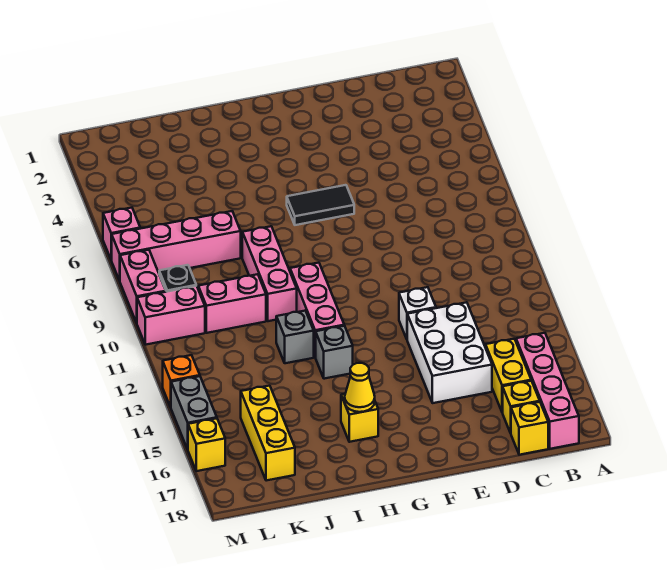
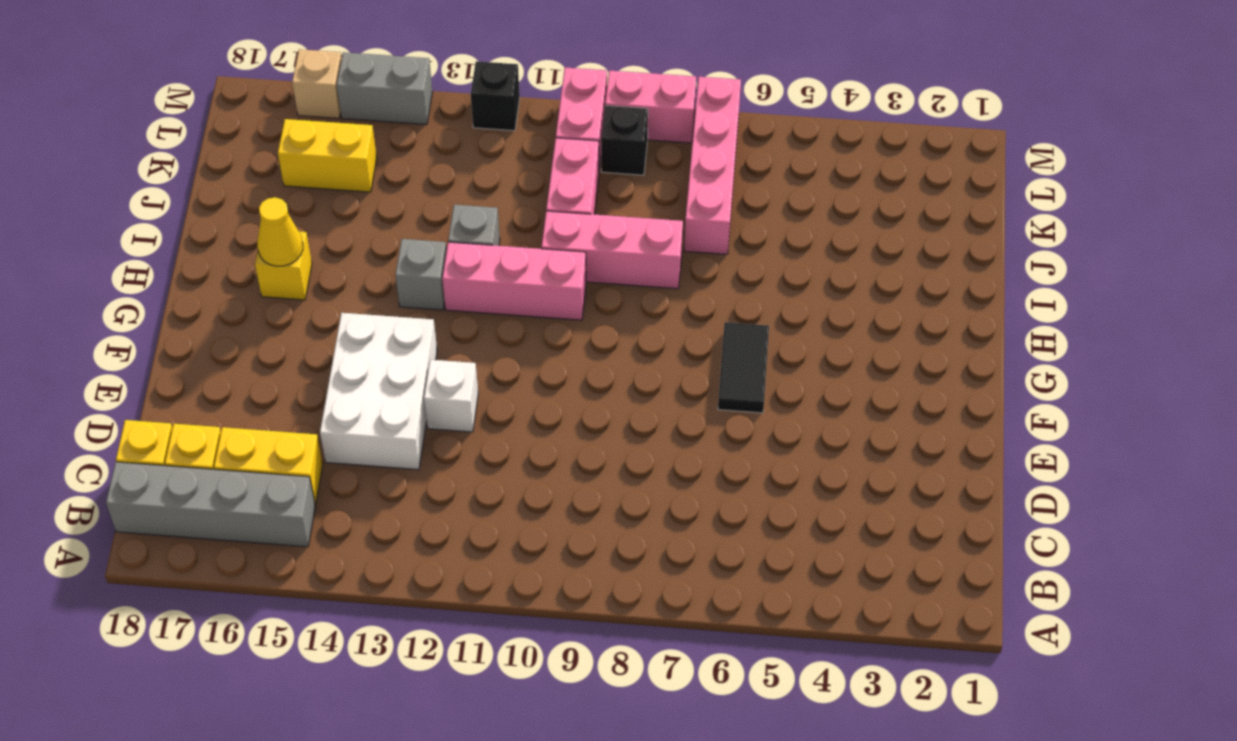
pink 1x4 brick [516,333,579,449] -> grey 1x4 brick [106,462,315,547]
white 2x3 brick [407,302,492,403] -> white 2x3 brick turned to [320,313,437,470]
yellow 1x3 brick [241,386,295,481] -> yellow 1x2 brick [278,119,377,192]
pink 1x1 brick [103,208,140,260] -> none
none -> black 1x1 brick [471,61,520,131]
orange 1x1 brick [163,355,200,407] -> none
yellow 1x1 brick [188,418,225,471] -> tan 1x1 brick [292,49,342,118]

